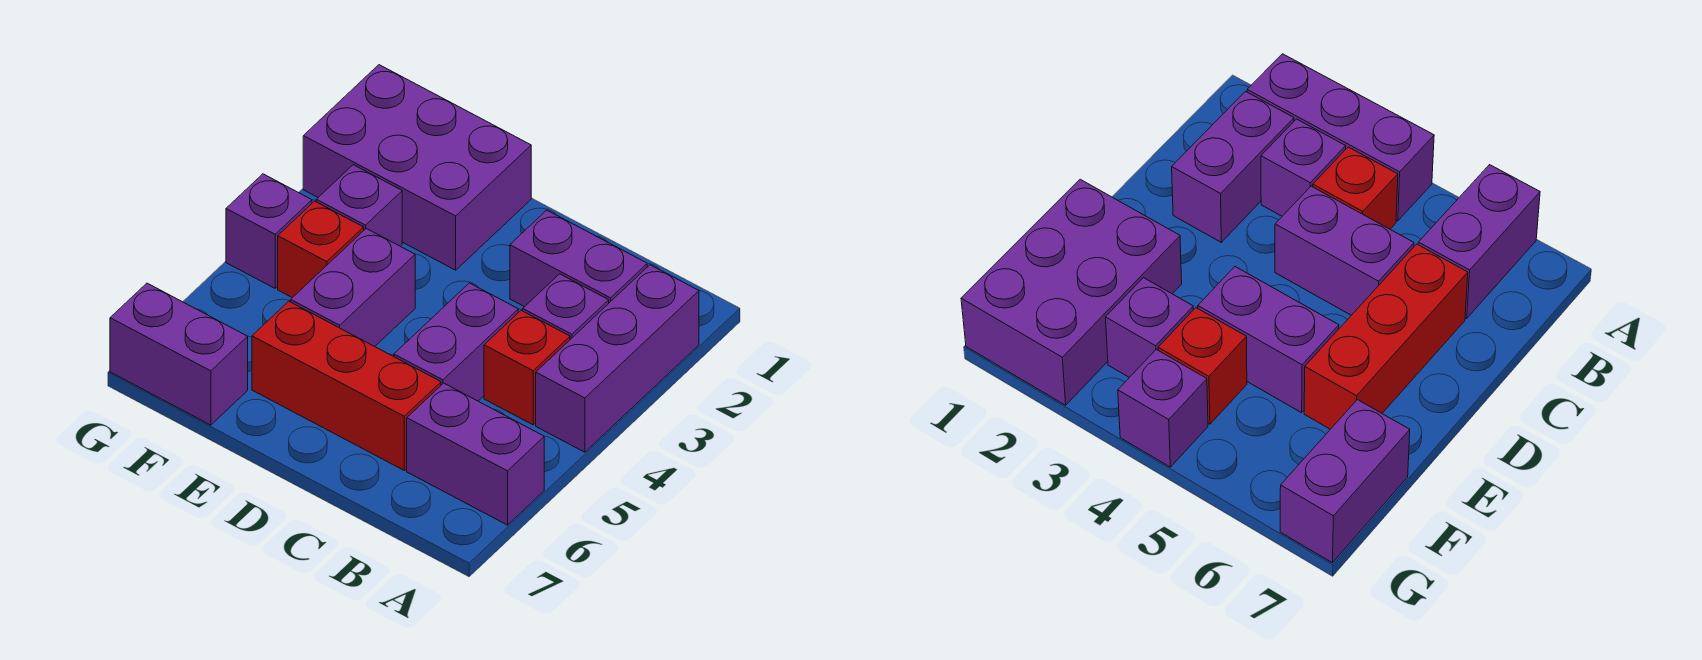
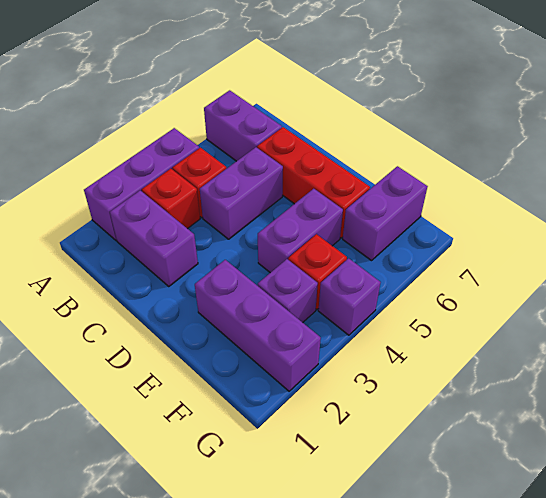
purple 1x1 brick [523,274,609,339] -> red 1x1 brick [142,169,200,229]
purple 2x3 brick [303,65,531,270] -> purple 1x3 brick [195,260,321,391]
purple 1x2 brick [110,283,248,425] -> purple 1x2 brick turned to [343,166,428,261]

